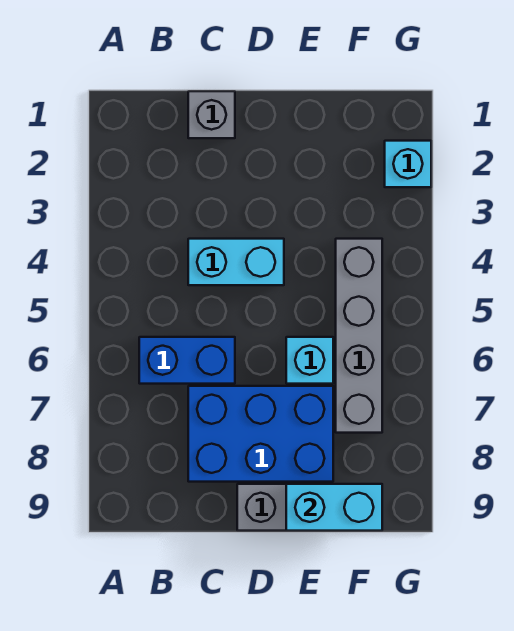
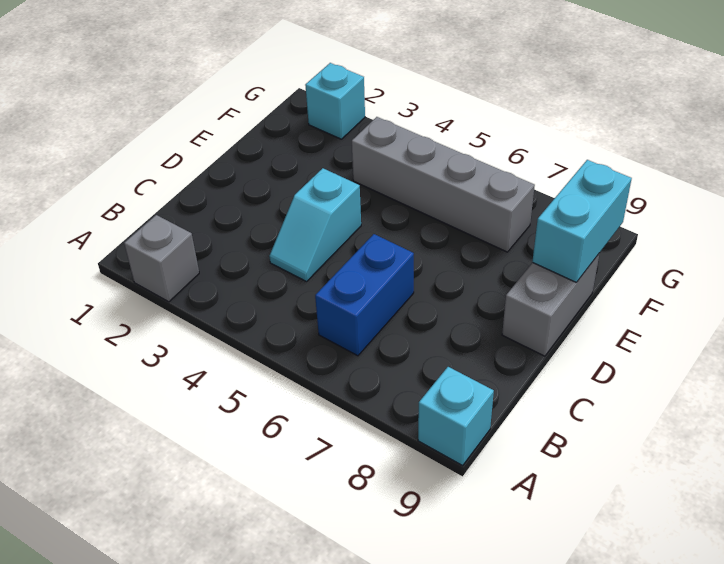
grey 1x1 brick [188,91,235,138] -> grey 1x1 brick moved to [124,215,199,302]
cyan 1x2 brick [188,239,284,285] -> cyan 1x2 slope [269,168,361,282]
blue 2x3 brick [188,386,333,482] -> none
cyan 1x1 brick [286,337,333,384] -> cyan 1x1 brick moved to [418,367,494,465]

